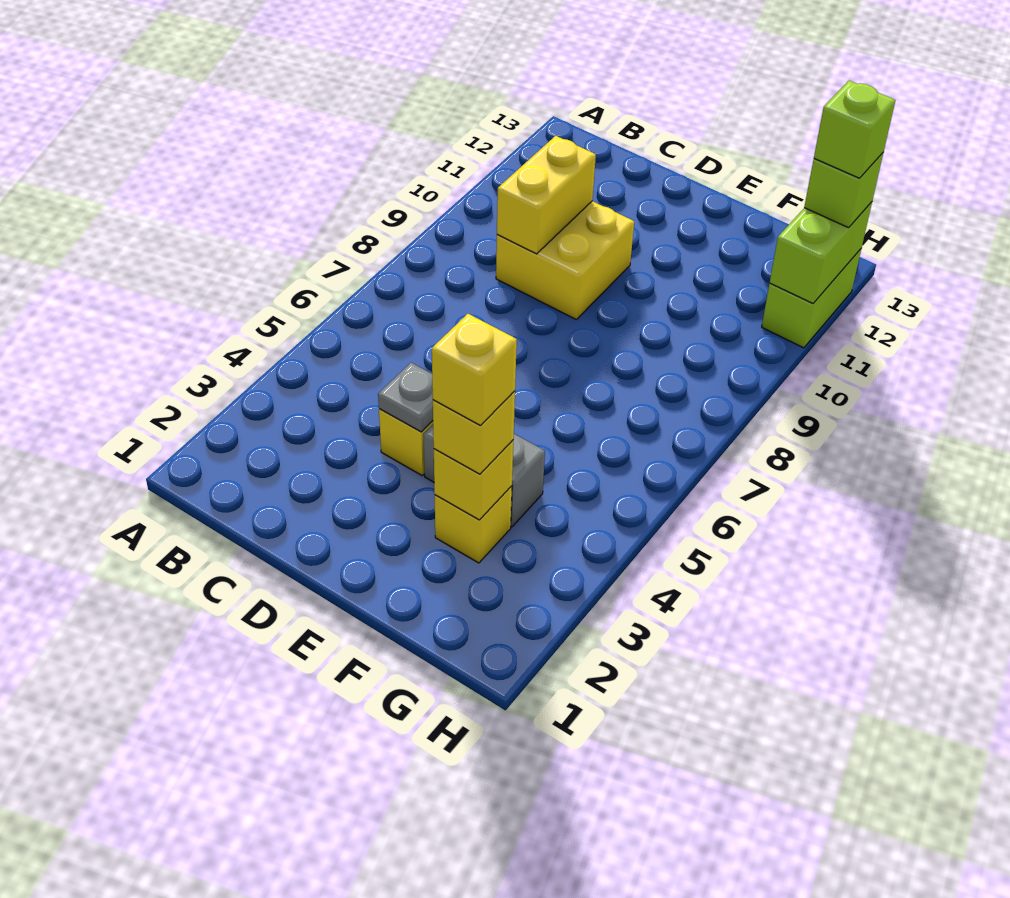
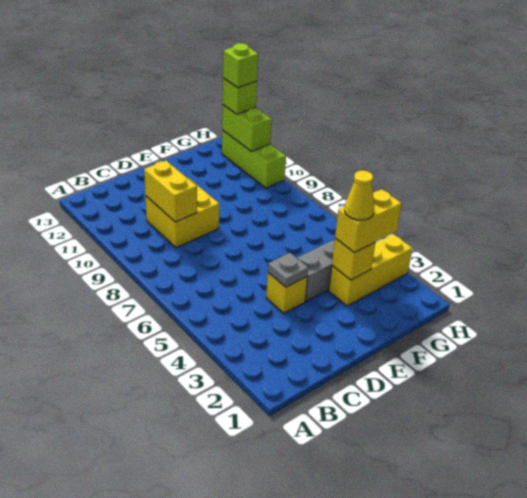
yellow 1x1 brick [435,486,512,563] -> yellow 1x3 brick [329,234,412,306]
yellow 1x1 brick [433,391,515,474] -> yellow 1x2 brick [335,189,402,253]
yellow 1x1 brick [432,314,517,426] -> yellow 1x1 cone [345,170,374,220]
lime 1x2 brick [762,249,861,348] -> lime 1x3 brick [222,130,286,188]

